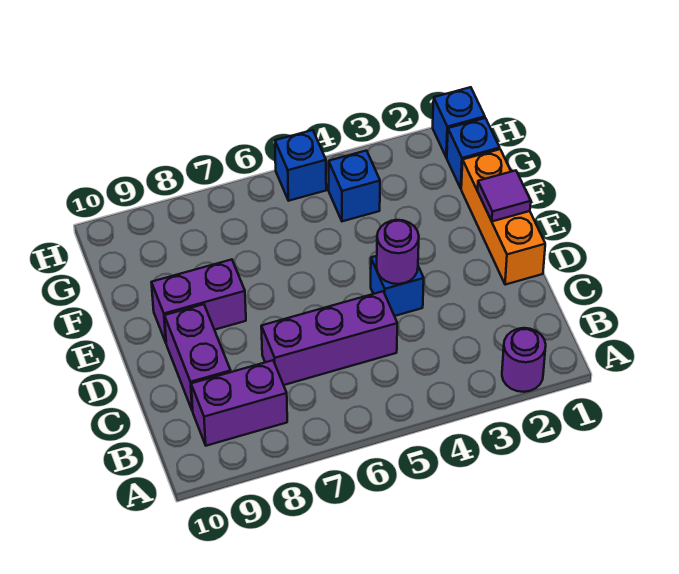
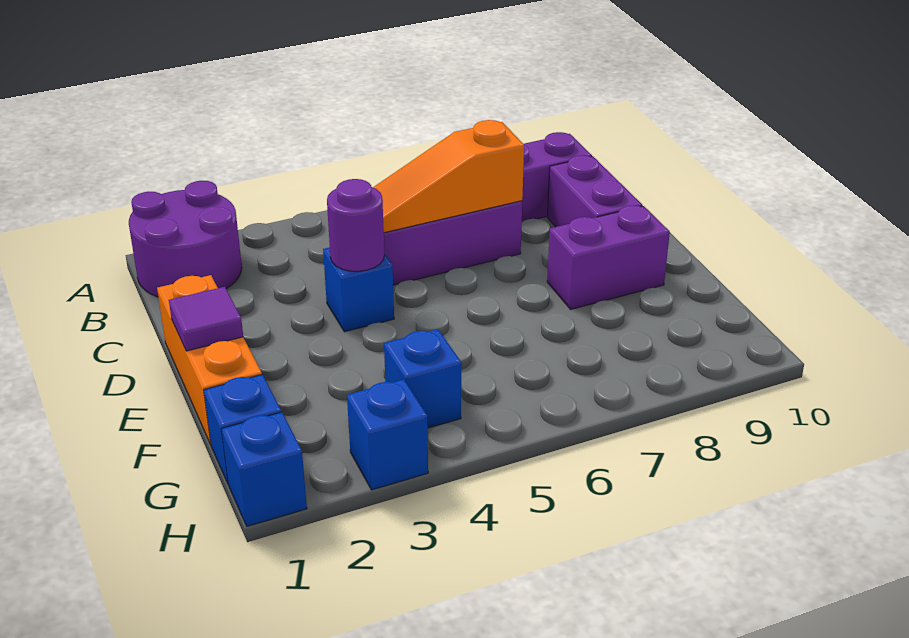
purple 1x1 round brick [502,328,546,392] -> purple 2x2 round brick [129,181,242,297]
none -> orange 1x3 slope [373,120,524,233]
blue 1x1 brick [275,130,326,201] -> blue 1x1 brick moved to [347,379,428,490]

